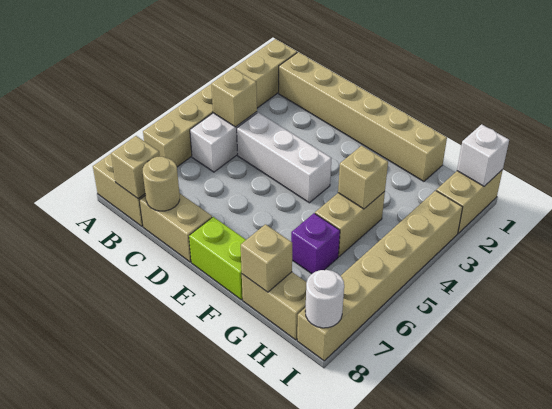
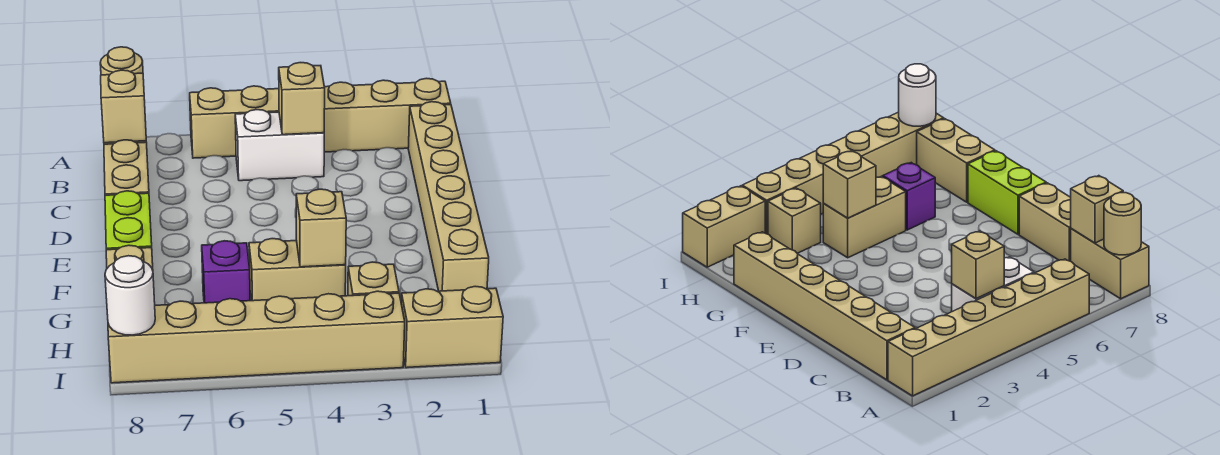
white 1x3 brick [237,113,332,203] -> none
tan 1x1 round brick [143,157,180,211] -> tan 1x1 round brick moved to [100,47,143,75]
tan 1x1 brick [241,224,292,292] -> tan 1x1 brick moved to [348,262,399,296]
white 1x1 brick [457,124,509,186] -> none

